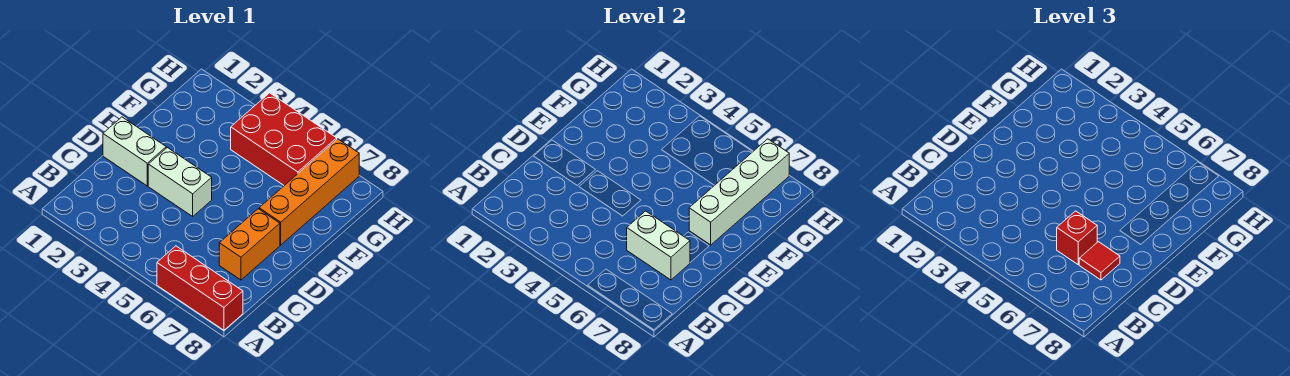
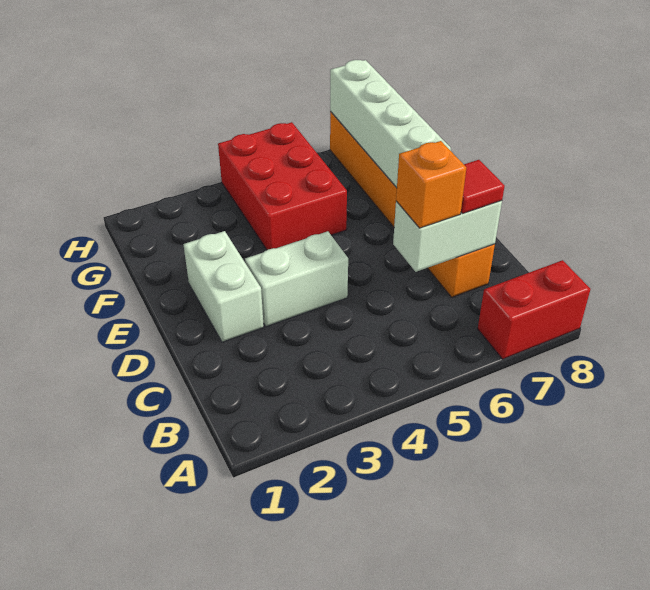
red 1x3 brick [157,246,243,330] -> red 1x2 brick [478,260,590,359]
red 1x1 brick [1057,211,1097,265] -> orange 1x1 brick [396,141,466,228]
white 1x2 brick [103,117,166,186] -> white 1x2 brick turned to [183,231,264,342]
red 2x3 brick [231,93,337,186] -> red 2x3 brick turned to [218,122,347,250]

